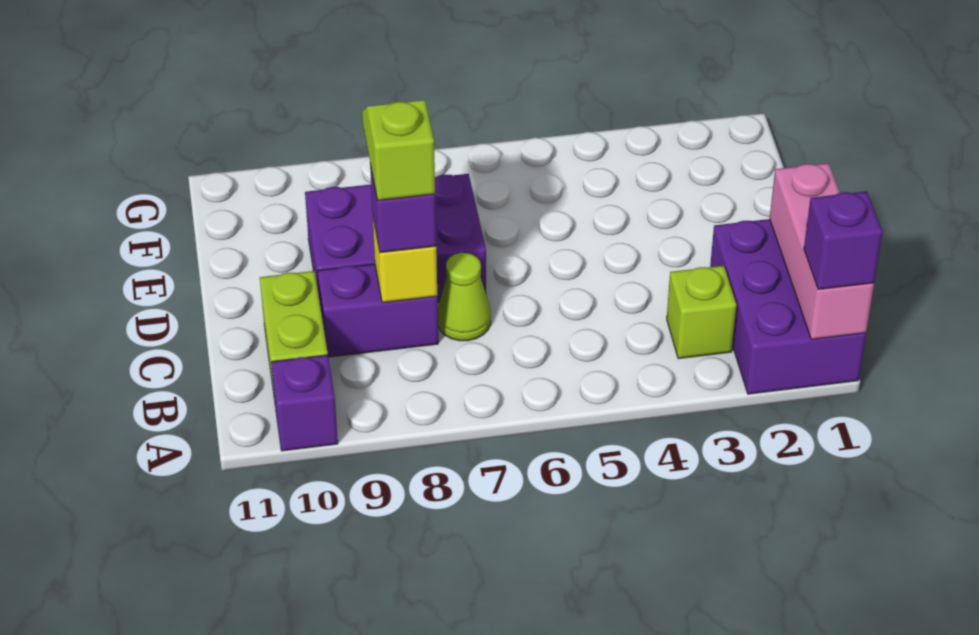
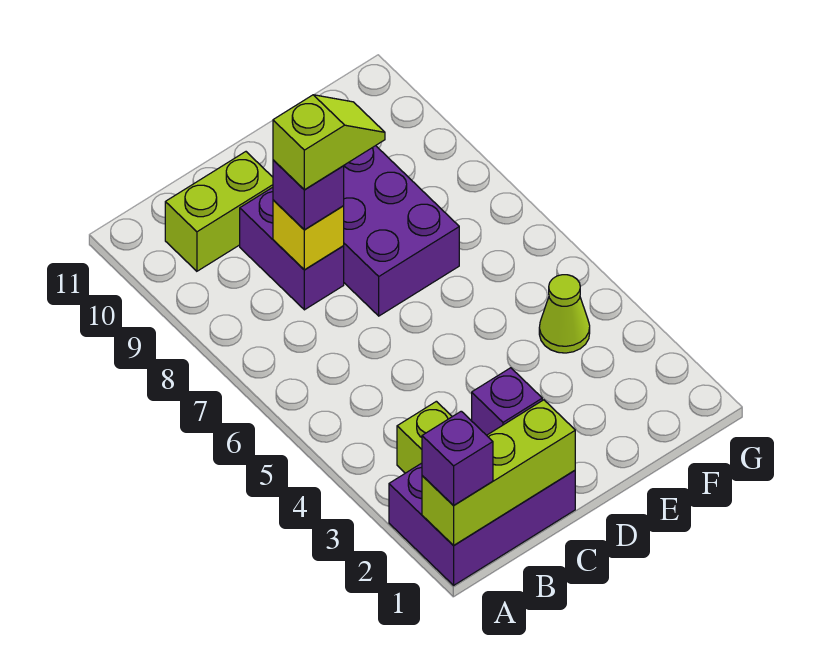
pink 1x3 brick [770,163,874,339] -> lime 1x3 brick [422,400,575,546]
purple 1x1 brick [271,355,338,451] -> purple 1x1 brick moved to [472,368,542,435]
lime 1x1 cone [438,253,491,341] -> lime 1x1 cone moved to [539,275,590,353]

